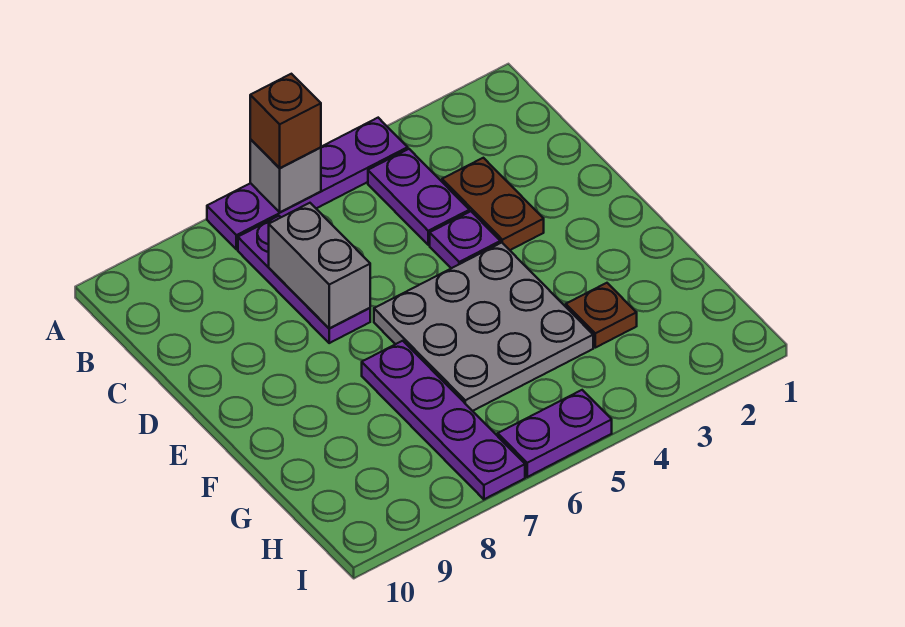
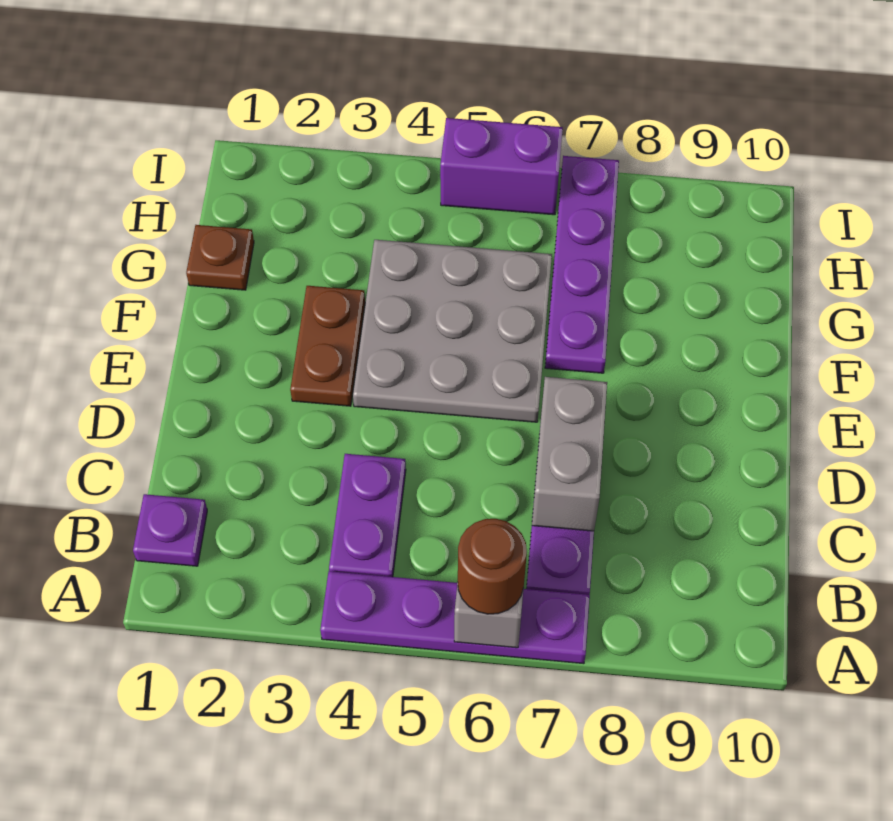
brown 1x1 brick [250,74,321,168] -> brown 1x1 round brick [458,519,527,614]
brown 1x2 plate [442,158,544,250] -> brown 1x2 plate moved to [290,286,365,406]
purple 1x1 plate [430,211,500,268] -> purple 1x1 plate moved to [133,494,207,566]
brown 1x1 plate [566,283,637,348] -> brown 1x1 plate moved to [186,225,254,290]
purple 1x2 plate [498,390,612,477] -> purple 1x2 brick [440,118,563,215]

